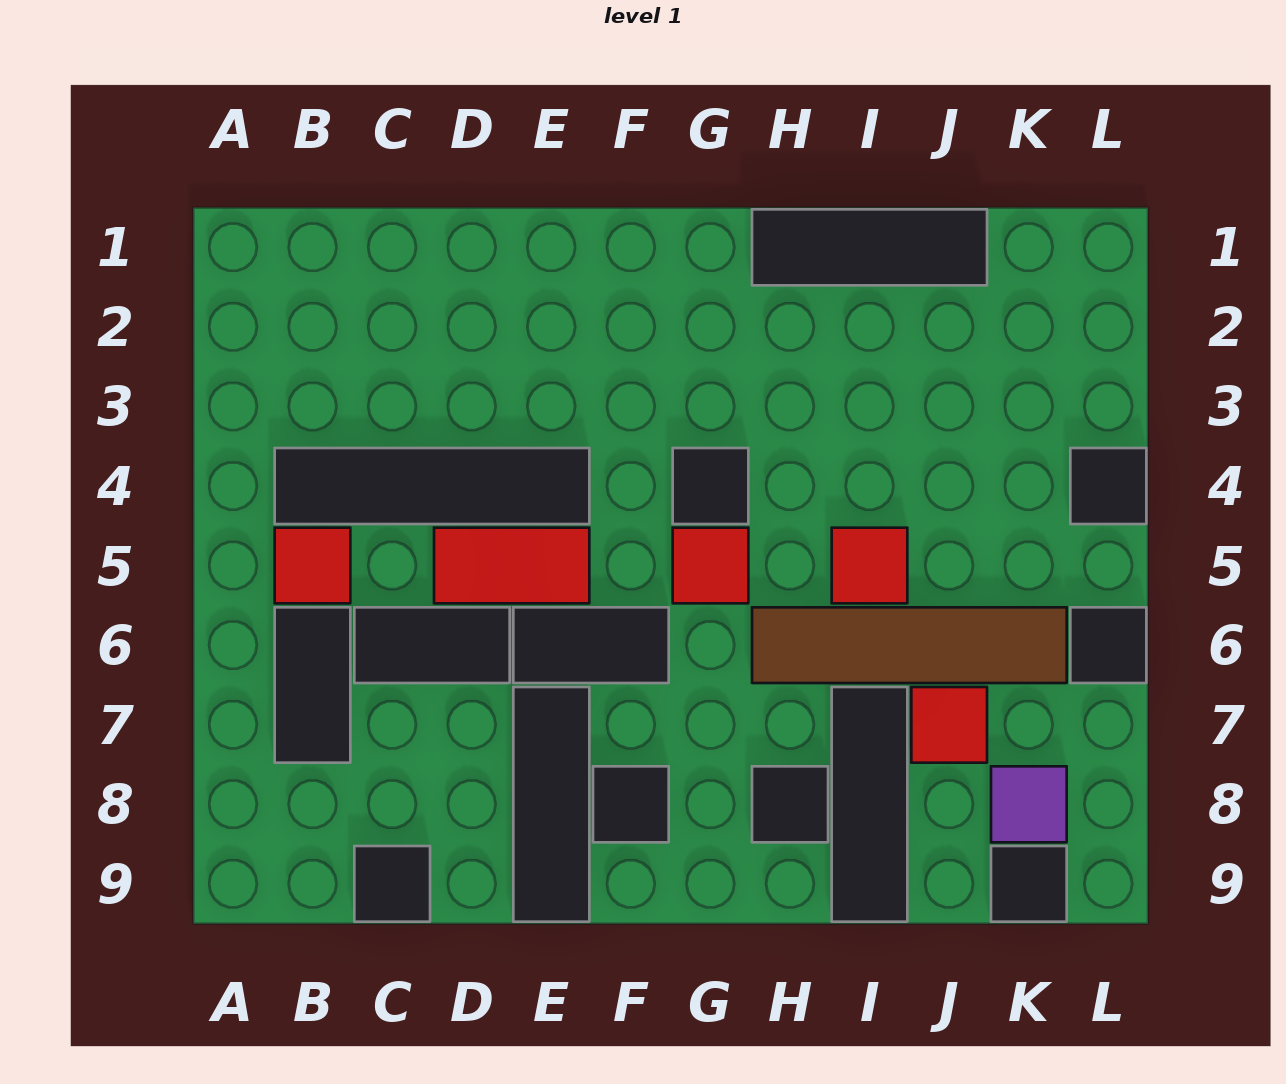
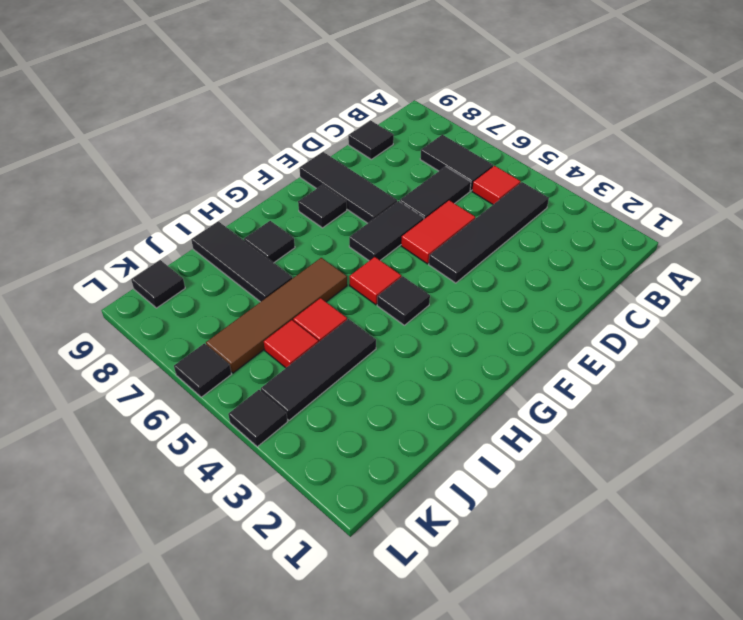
black 1x3 tile [752,209,987,285] -> black 1x3 tile moved to [261,319,376,420]
red 1x1 tile [911,687,987,763] -> red 1x1 tile moved to [264,320,318,368]
purple 1x1 tile [991,766,1067,842] -> none

